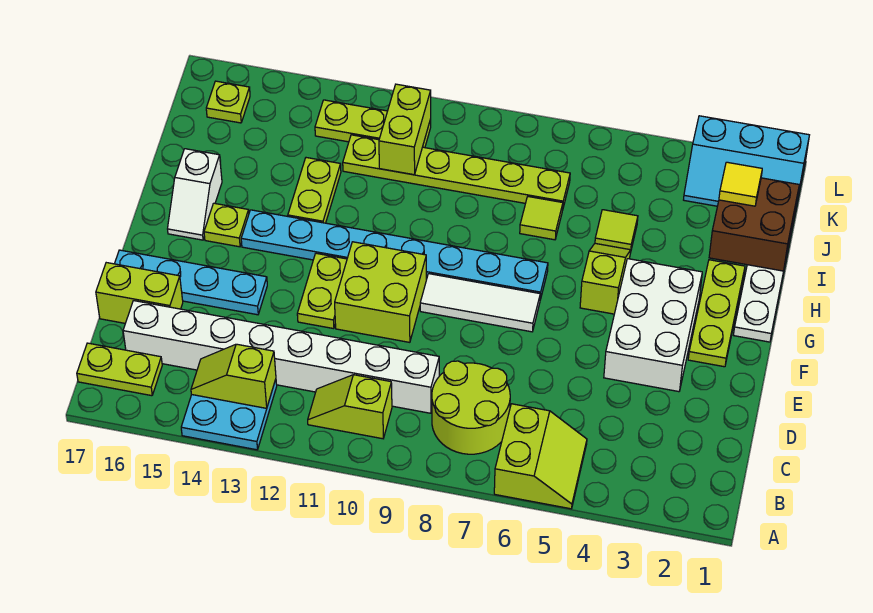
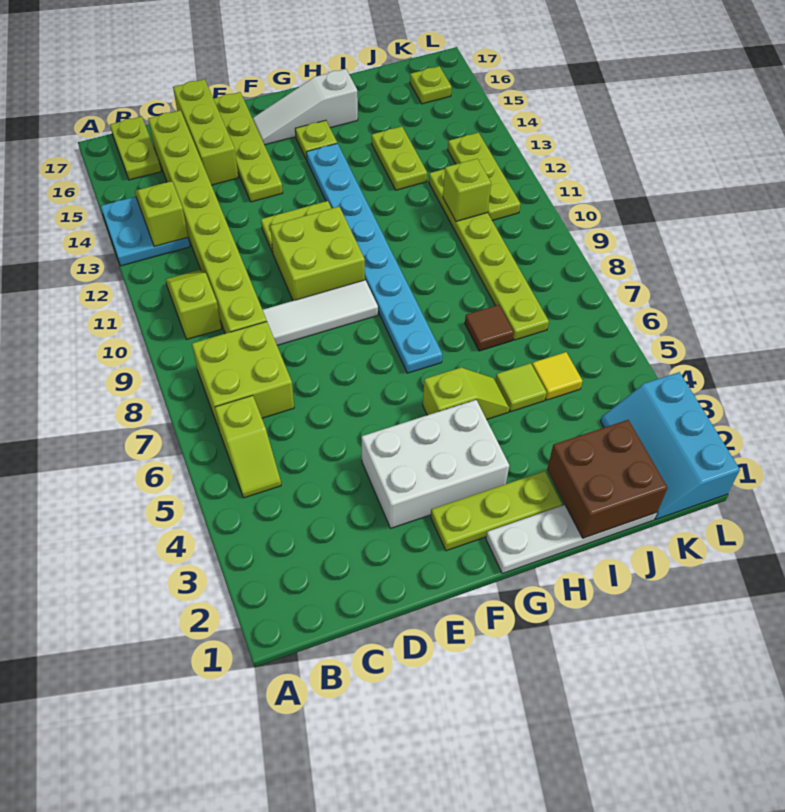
lime 2x2 slope [494,404,587,509] -> lime 1x2 slope [215,395,281,498]
lime 2x2 round brick [432,361,510,454] -> lime 2x2 brick [192,322,294,431]
white 1x8 brick [123,301,439,413] -> lime 1x8 brick [148,110,267,334]
lime 1x2 brick [96,263,183,323] -> lime 1x3 brick [173,79,238,185]
cyan 1x4 plate [115,250,267,315] -> lime 1x4 plate [214,92,283,202]
white 1x3 tile [420,274,540,332] -> white 1x3 tile turned to [263,280,378,345]
white 1x2 slope [168,149,222,240] -> white 1x3 slope [253,69,358,145]
lime 1x2 plate [288,158,341,223] -> lime 1x2 plate turned to [372,126,427,190]
lime 1x1 tile [520,197,563,240] -> brown 1x1 tile [465,305,514,351]
yellow 1x1 tile [719,162,762,206] -> yellow 1x1 tile moved to [532,352,583,400]
lime 1x2 brick [379,84,431,175] -> lime 1x1 brick [443,159,491,221]

